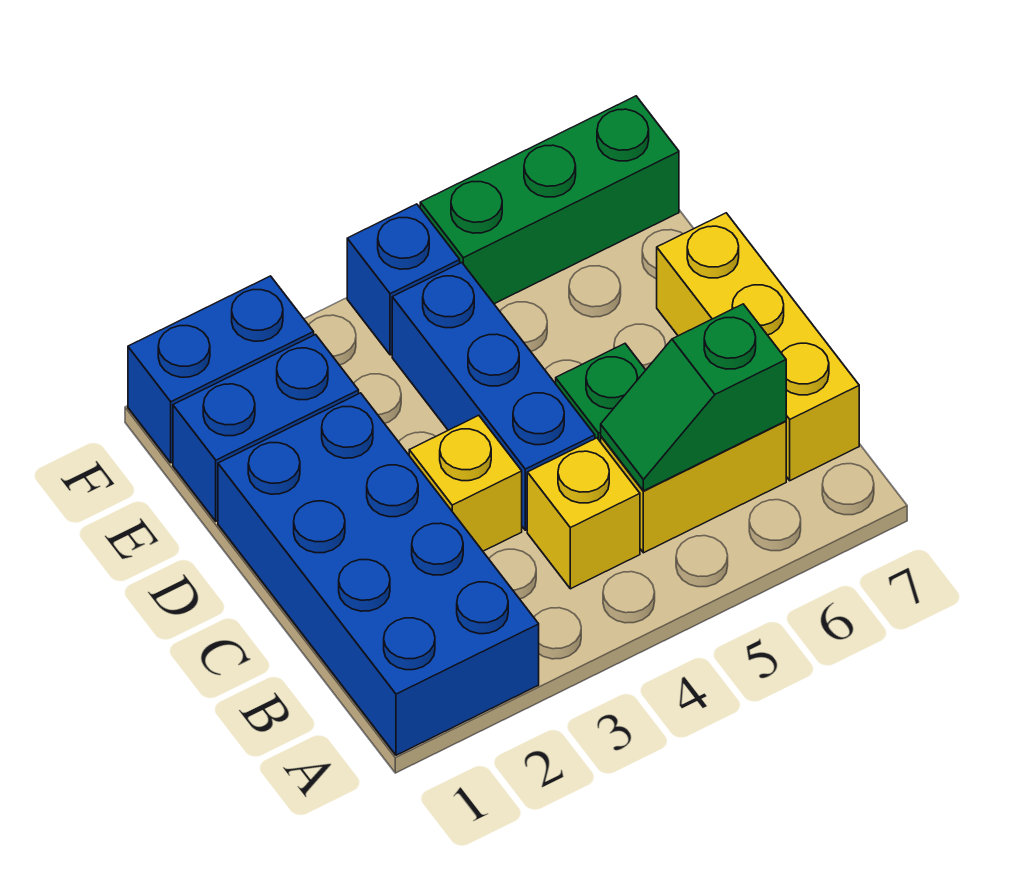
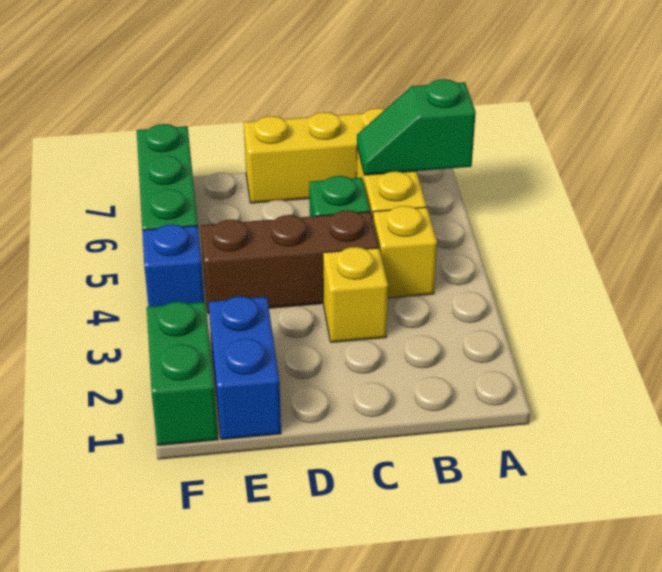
blue 2x4 brick [218,393,539,755] -> none
green 1x2 slope [601,304,786,491] -> green 1x2 slope turned to [357,79,476,175]
blue 1x3 brick [392,263,595,530] -> brown 1x3 brick [201,210,379,313]
blue 1x2 brick [128,276,314,463] -> green 1x2 brick [147,302,218,445]

